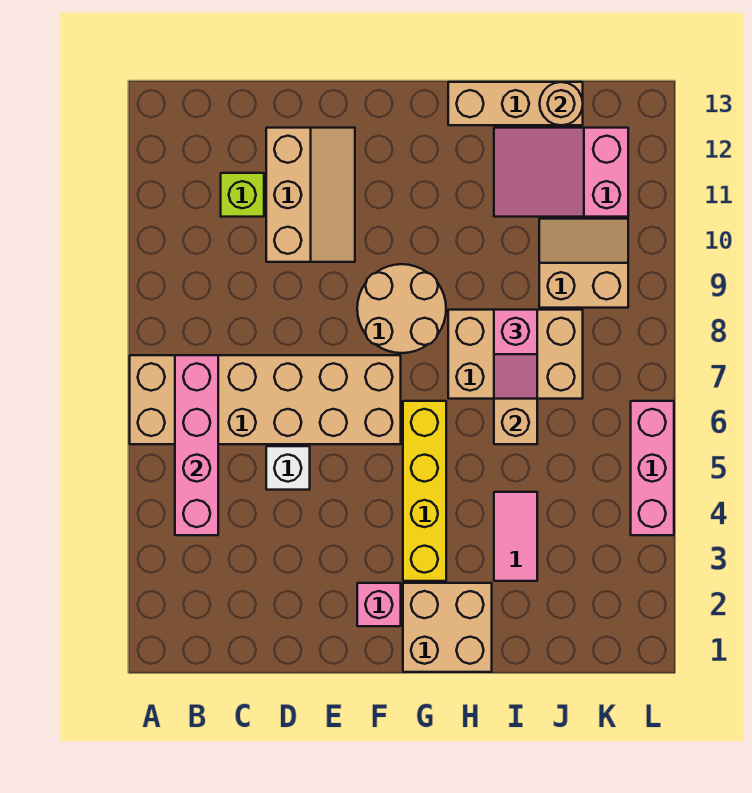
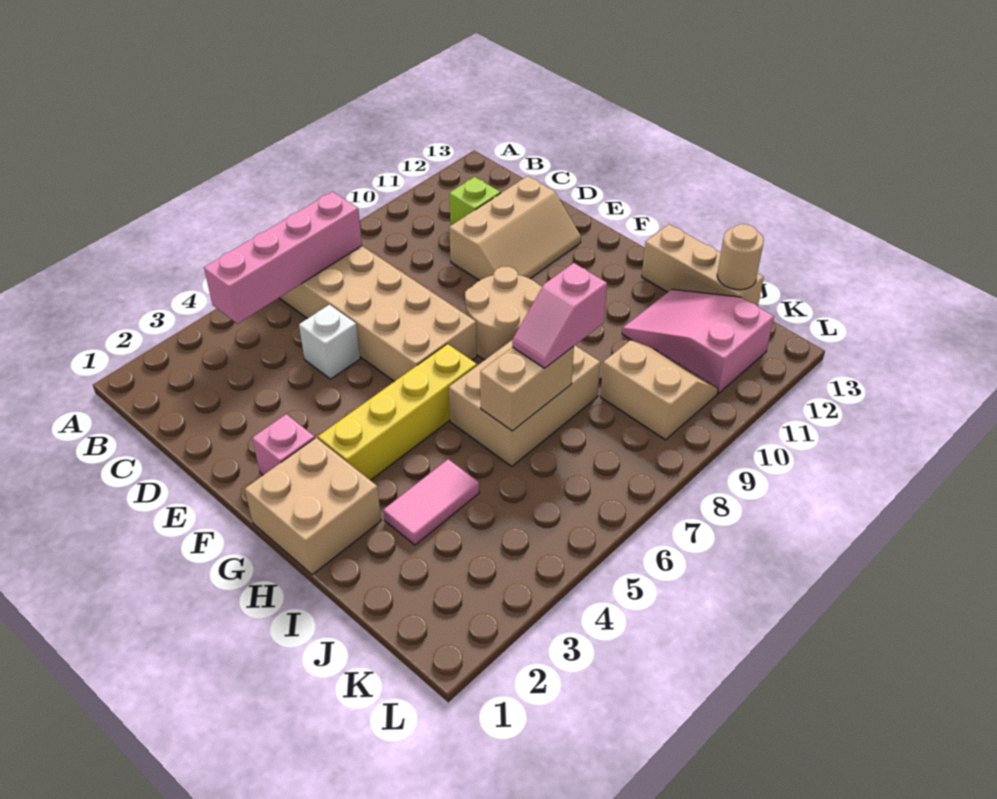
tan 2x3 brick [448,310,583,399] -> tan 2x3 brick turned to [449,340,600,466]
pink 1x3 brick [631,401,674,535] -> none

